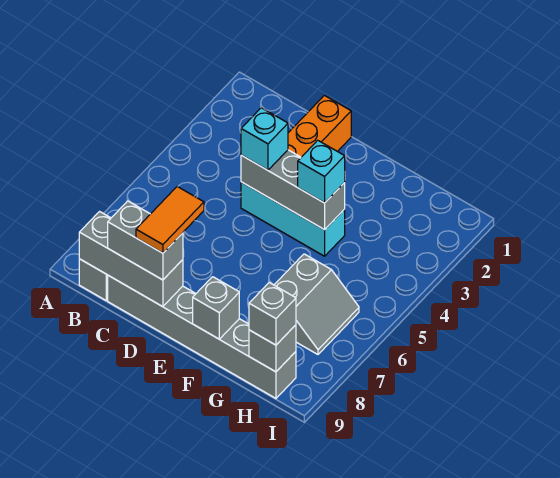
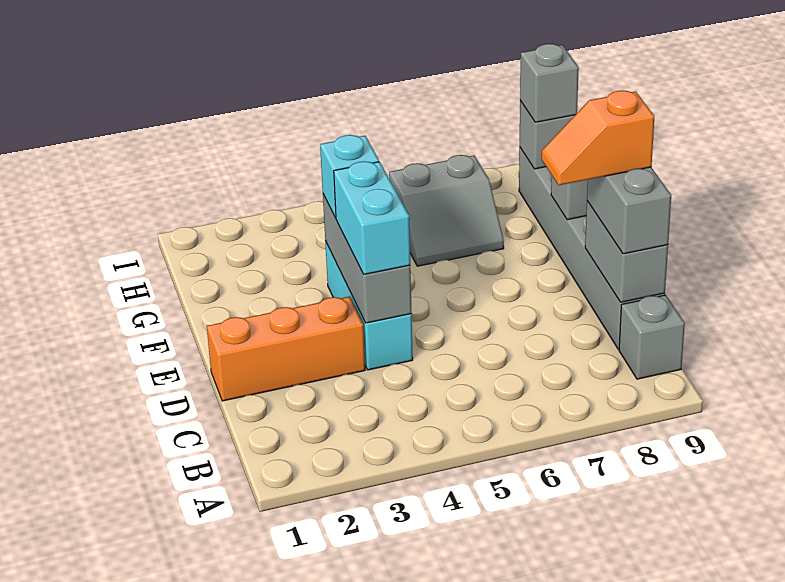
grey 1x3 brick [79,212,183,307] -> grey 1x2 brick [585,201,668,302]
cyan 1x1 brick [241,108,288,170] -> cyan 1x2 brick [334,161,410,274]
orange 1x2 tile [136,187,204,253] -> orange 1x2 slope [542,90,654,185]
grey 2x2 slope [274,254,359,354] -> grey 2x2 slope turned to [389,155,504,266]

